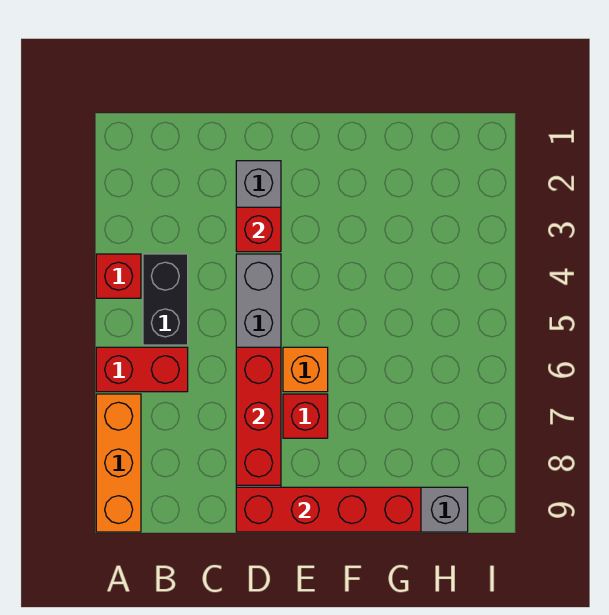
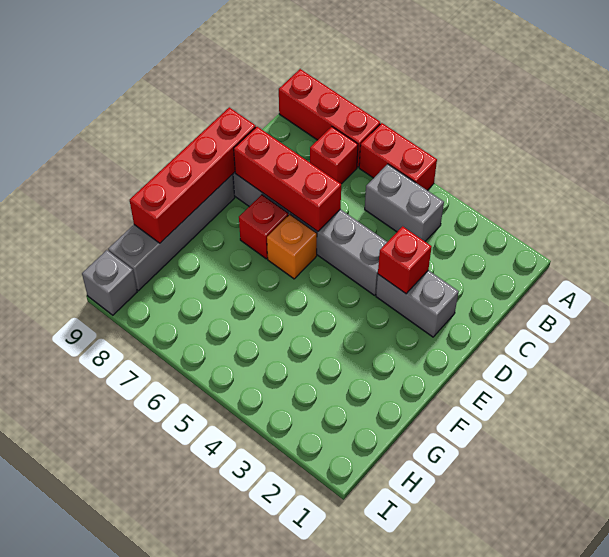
red 1x1 brick [96,254,141,298] -> red 1x1 brick moved to [310,127,358,184]
red 1x2 brick [96,347,188,392] -> red 1x2 brick turned to [359,123,437,190]
orange 1x3 brick [96,394,141,532] -> red 1x3 brick [279,69,380,167]
black 1x2 brick [143,254,188,345] -> grey 1x2 brick [365,164,444,241]
none -> grey 1x1 brick [82,250,137,315]

